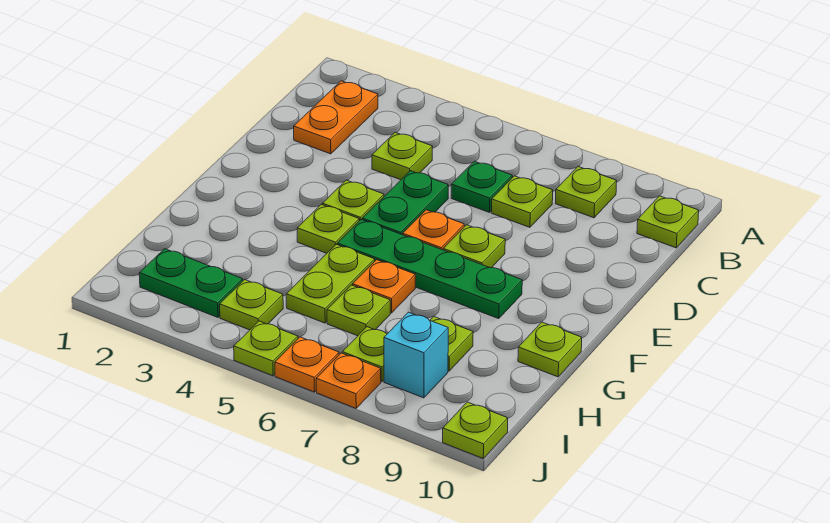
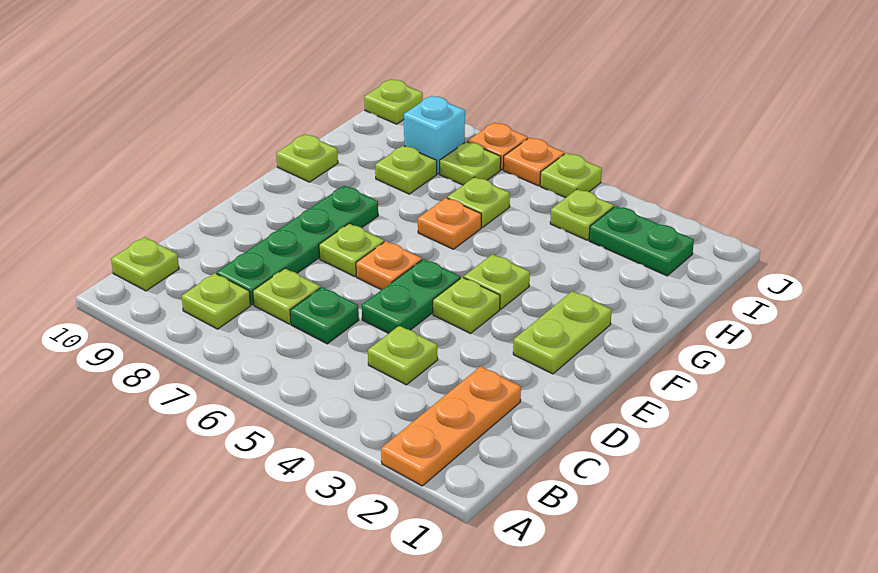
orange 1x2 plate [294,81,378,154] -> orange 1x3 plate [381,366,521,486]
green 1x4 plate [337,219,522,319] -> green 1x4 plate turned to [216,186,378,305]
lime 1x2 plate [286,244,375,323] -> lime 1x2 plate moved to [513,291,612,374]

